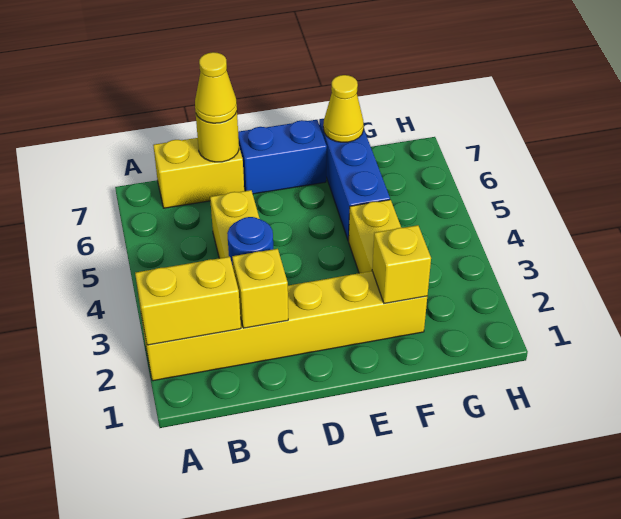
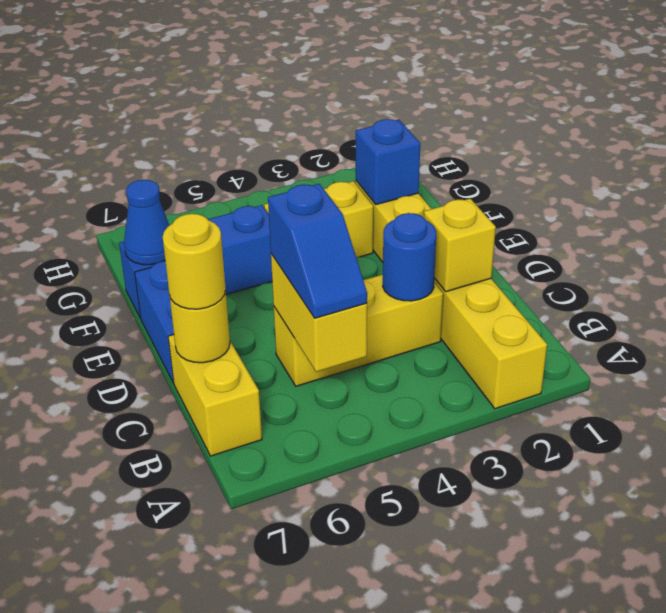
yellow 1x2 brick [135,257,241,345] -> yellow 1x2 brick moved to [271,254,367,372]
none -> blue 1x2 slope [268,184,367,318]
yellow 1x1 cone [195,52,237,123] -> yellow 1x1 round brick [163,214,226,309]
yellow 1x1 brick [372,225,431,303] -> blue 1x1 brick [356,119,420,205]
yellow 1x1 cone [323,75,364,142] -> blue 1x1 cone [124,180,169,265]

